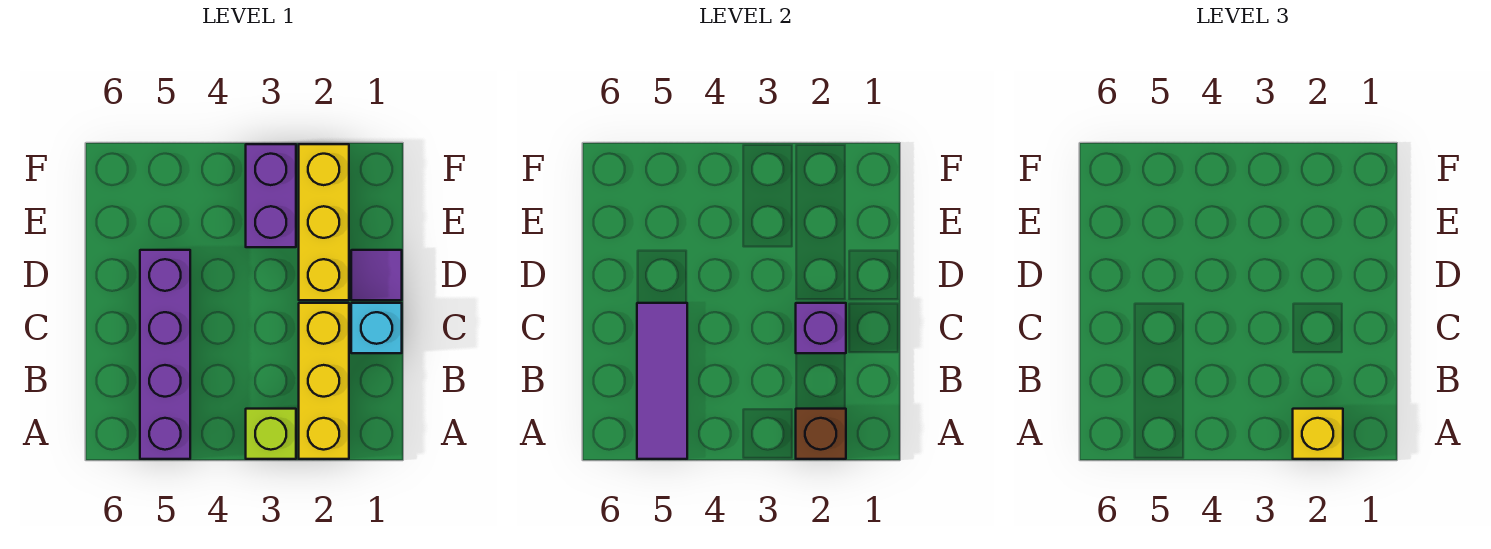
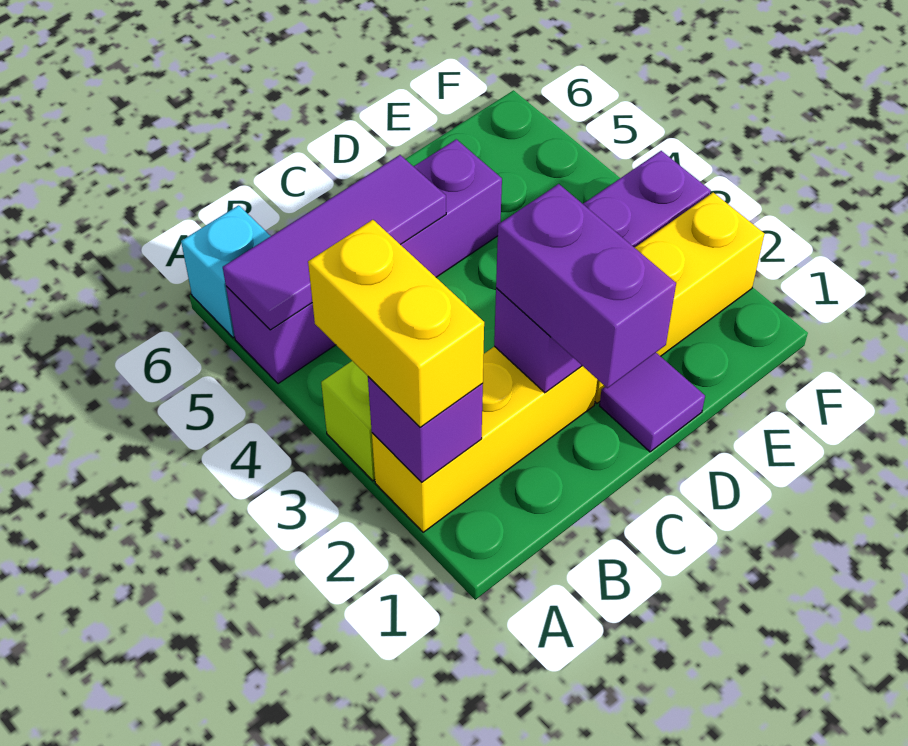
brown 1x1 brick [796,409,846,459] -> purple 1x1 brick [368,377,483,482]
yellow 1x1 brick [1293,409,1343,459] -> yellow 1x2 brick [308,220,484,427]
cyan 1x1 brick [351,303,402,353] -> cyan 1x1 brick moved to [181,205,271,338]
none -> purple 1x2 brick [496,184,676,388]

